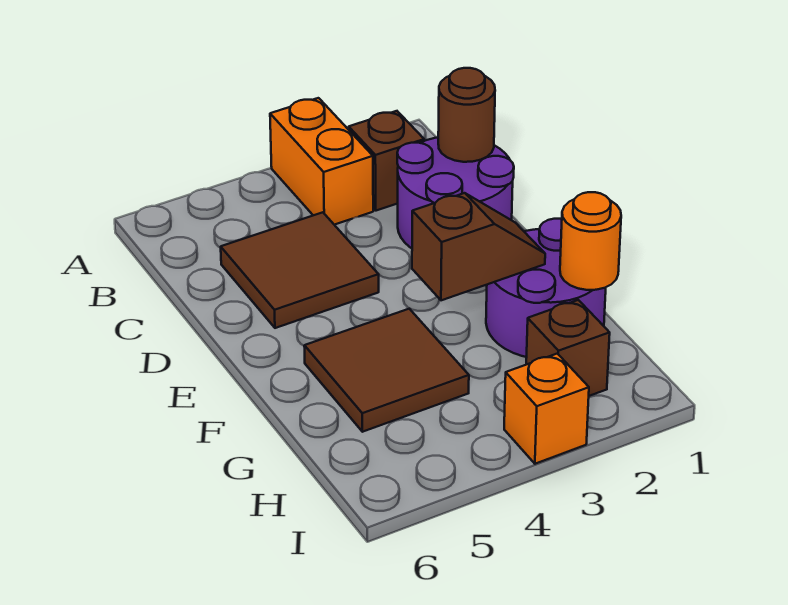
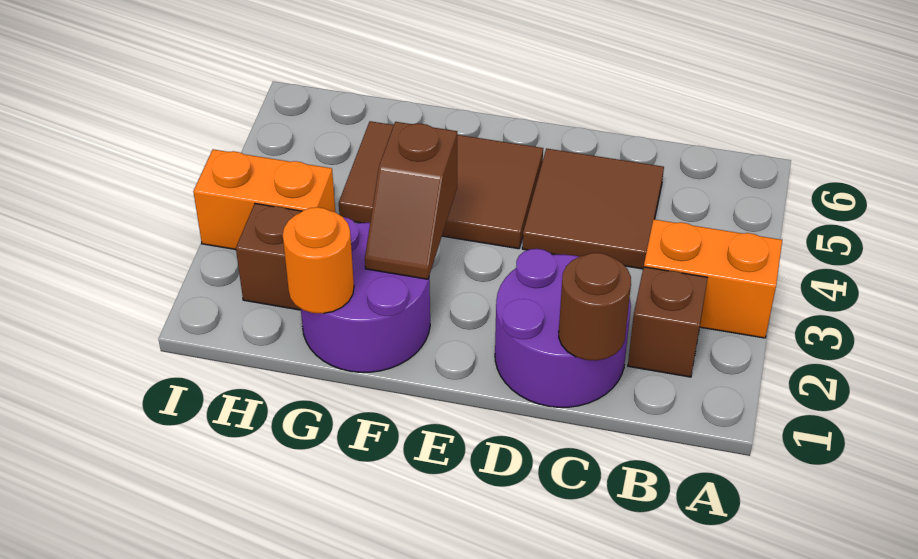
brown 2x2 tile [304,309,469,432] -> brown 2x3 tile [339,121,543,249]
orange 1x1 brick [504,354,589,464] -> orange 1x2 brick [193,149,335,250]

